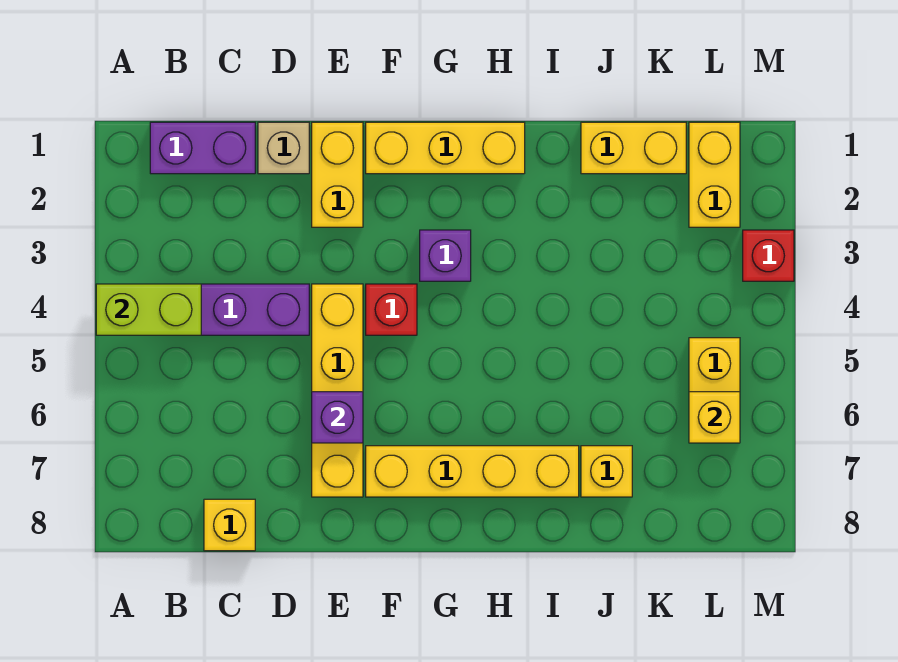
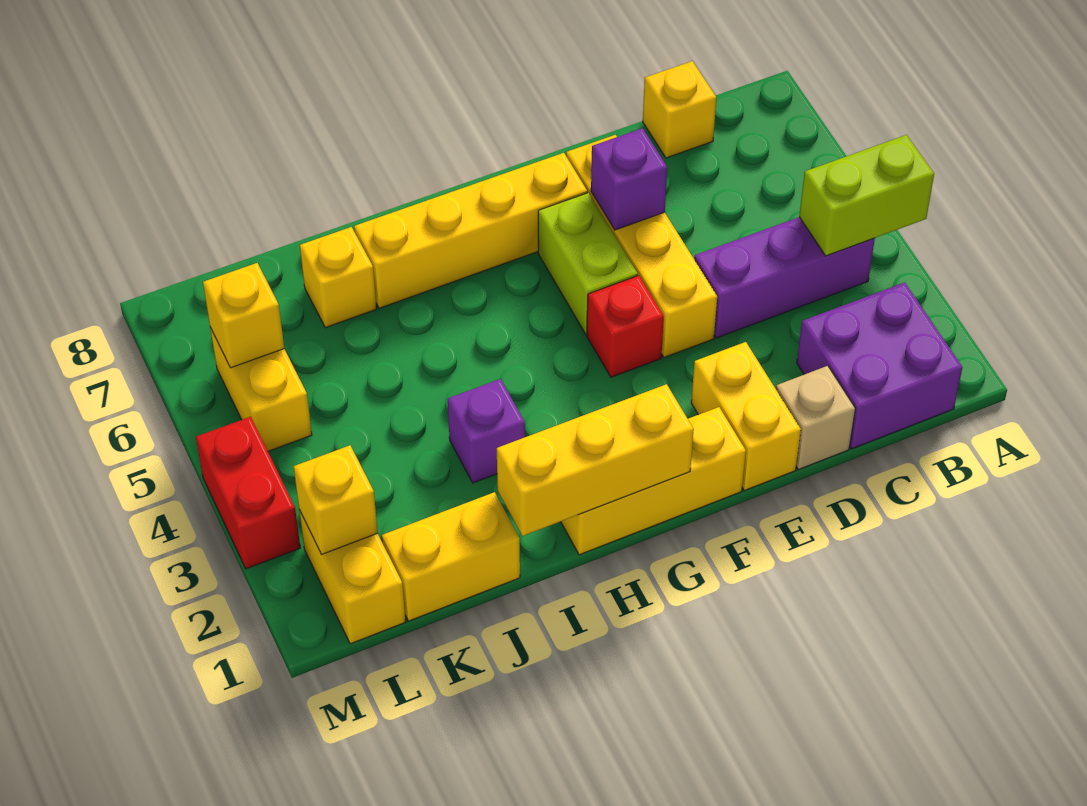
purple 1x2 brick [150,122,255,174] -> purple 2x2 brick [797,282,962,449]
none -> lime 1x2 brick [538,193,638,334]
none -> yellow 1x3 brick [497,384,694,536]
purple 1x1 brick [420,230,471,281] -> purple 1x1 brick moved to [448,379,525,483]
none -> yellow 1x1 brick [294,445,378,554]
red 1x1 brick [743,230,794,281] -> red 1x2 brick [196,417,300,569]

